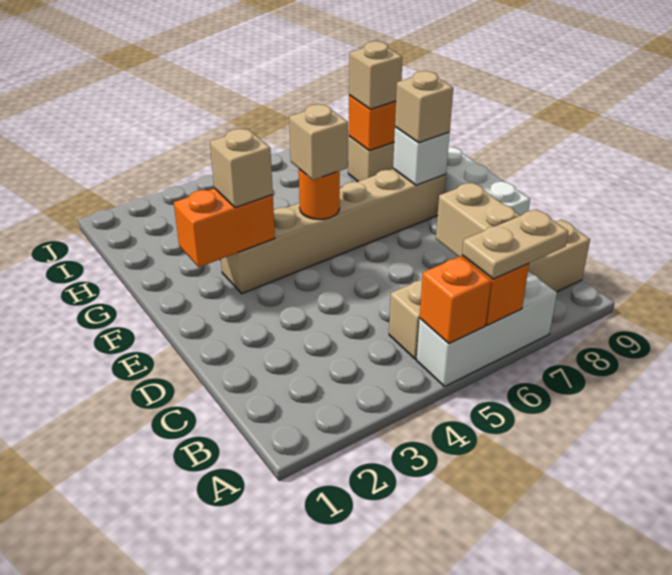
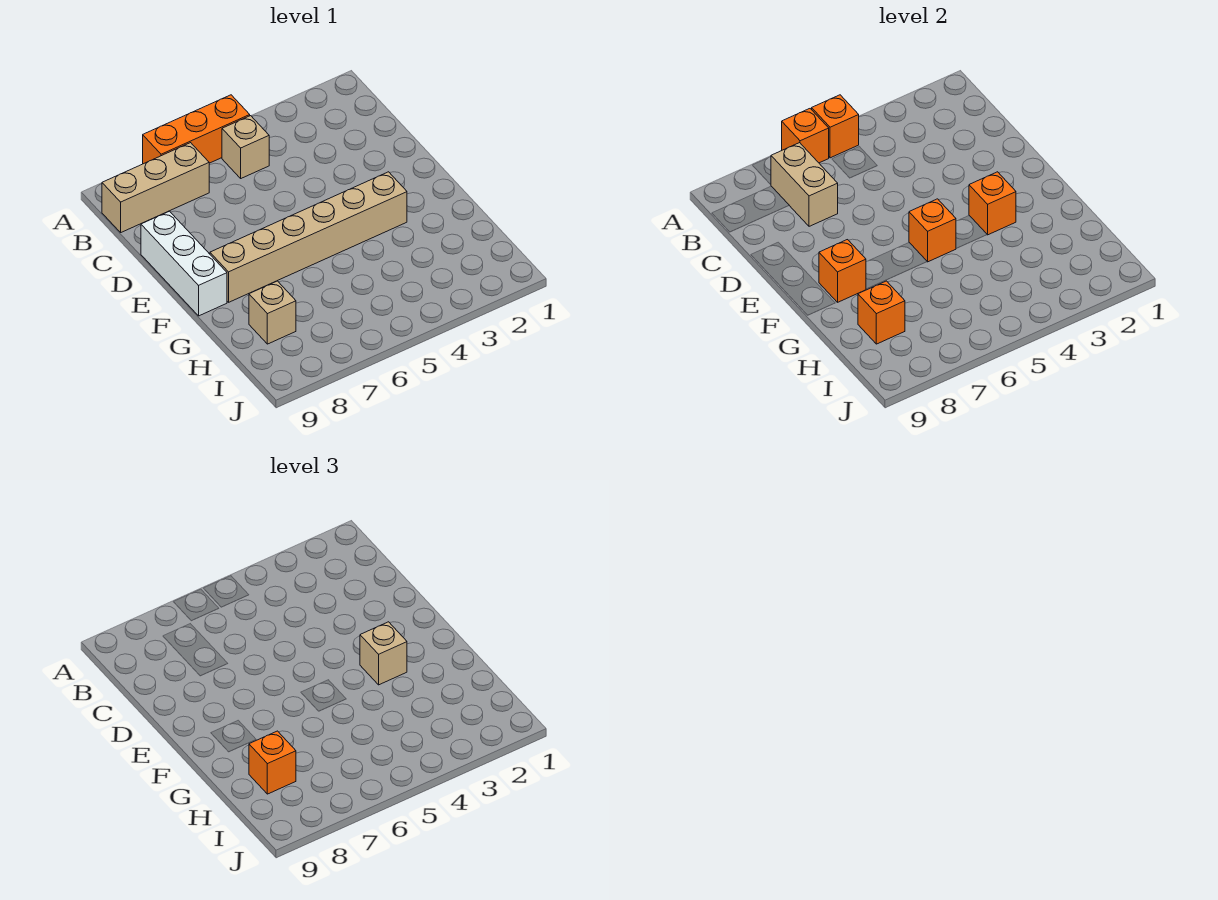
white 1x3 brick [417,271,557,387] -> orange 1x3 brick [143,95,250,164]
tan 1x2 plate [462,209,568,279] -> none
orange 1x2 brick [174,188,275,267] -> orange 1x1 brick [969,172,1016,235]
orange 1x1 round brick [299,169,340,219] -> orange 1x1 brick [909,199,956,262]
tan 1x1 brick [289,104,348,180] -> none
white 1x1 brick [393,127,450,185] -> orange 1x1 brick [819,240,866,302]
tan 1x1 brick [395,71,453,143] -> none
tan 1x1 brick [349,41,403,109] -> orange 1x1 brick [249,731,296,794]

